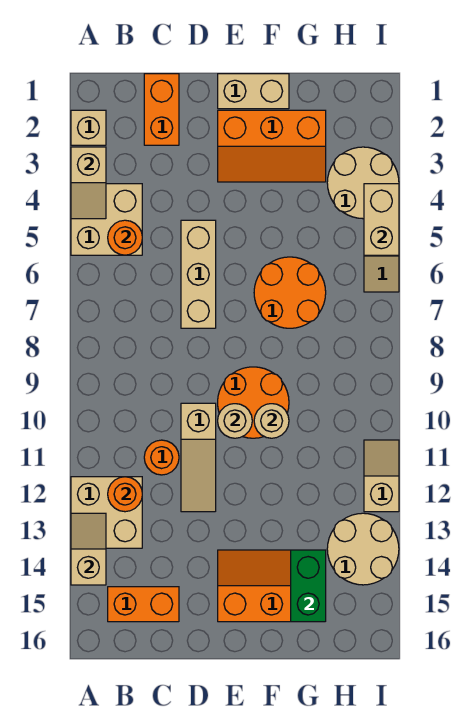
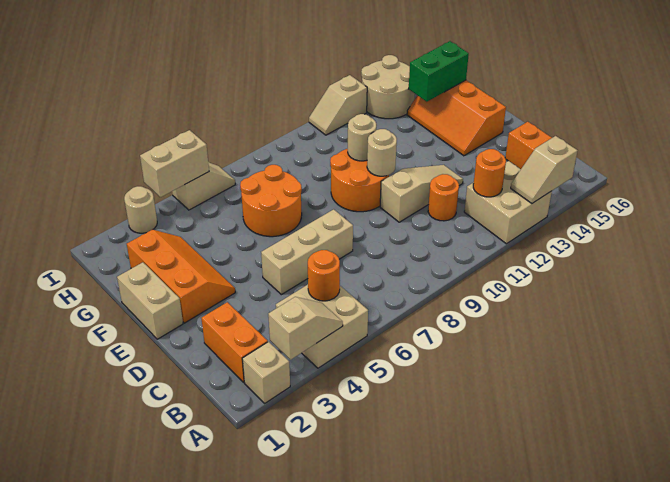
orange 1x2 brick [144,74,179,145] -> orange 1x2 brick turned to [201,302,268,382]
tan 2x2 round brick [327,147,399,219] -> tan 1x1 round brick [124,186,157,233]

